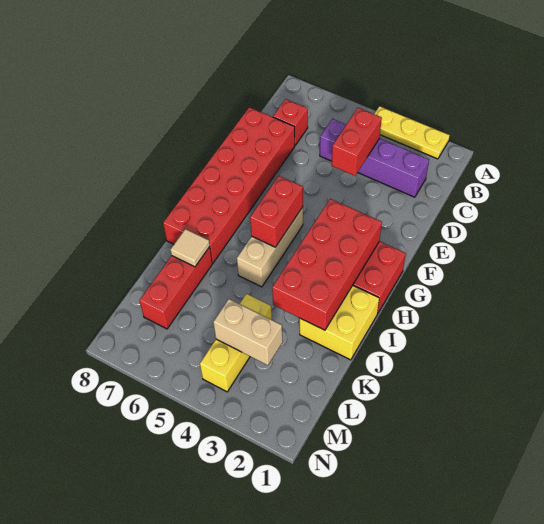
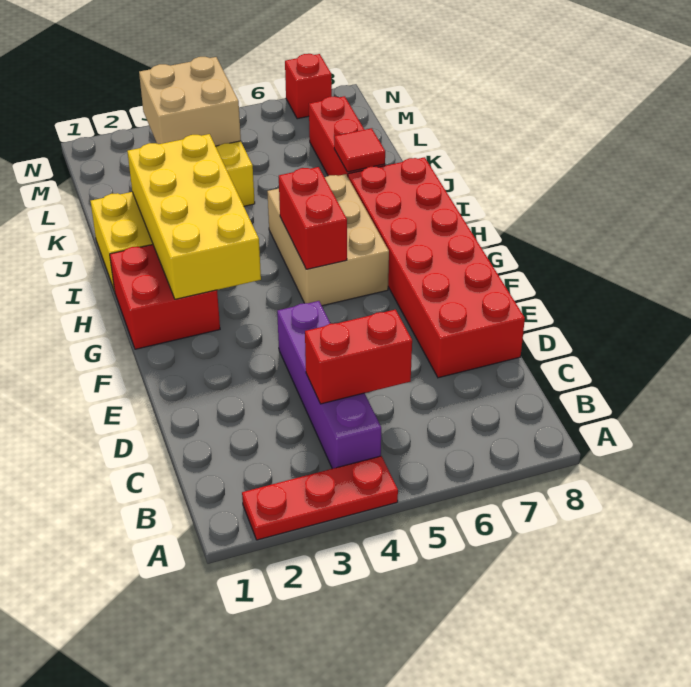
yellow 1x3 plate [374,106,450,159] -> red 1x3 plate [242,456,398,540]
purple 1x4 brick [320,119,429,197] -> purple 1x4 brick turned to [277,301,381,469]
red 1x2 brick [332,108,382,176] -> red 1x2 brick turned to [305,310,412,404]
red 1x1 brick [273,99,308,145] -> red 1x1 brick moved to [285,54,332,119]
red 2x4 brick [272,199,382,330] -> yellow 2x4 brick [127,134,261,299]
tan 1x3 brick [237,207,303,287] -> tan 2x3 brick [267,174,389,306]
tan 1x1 tile [171,229,210,267] -> red 1x1 tile [334,128,385,172]
tan 1x2 brick [213,299,283,365] -> tan 2x2 brick [139,57,241,146]

